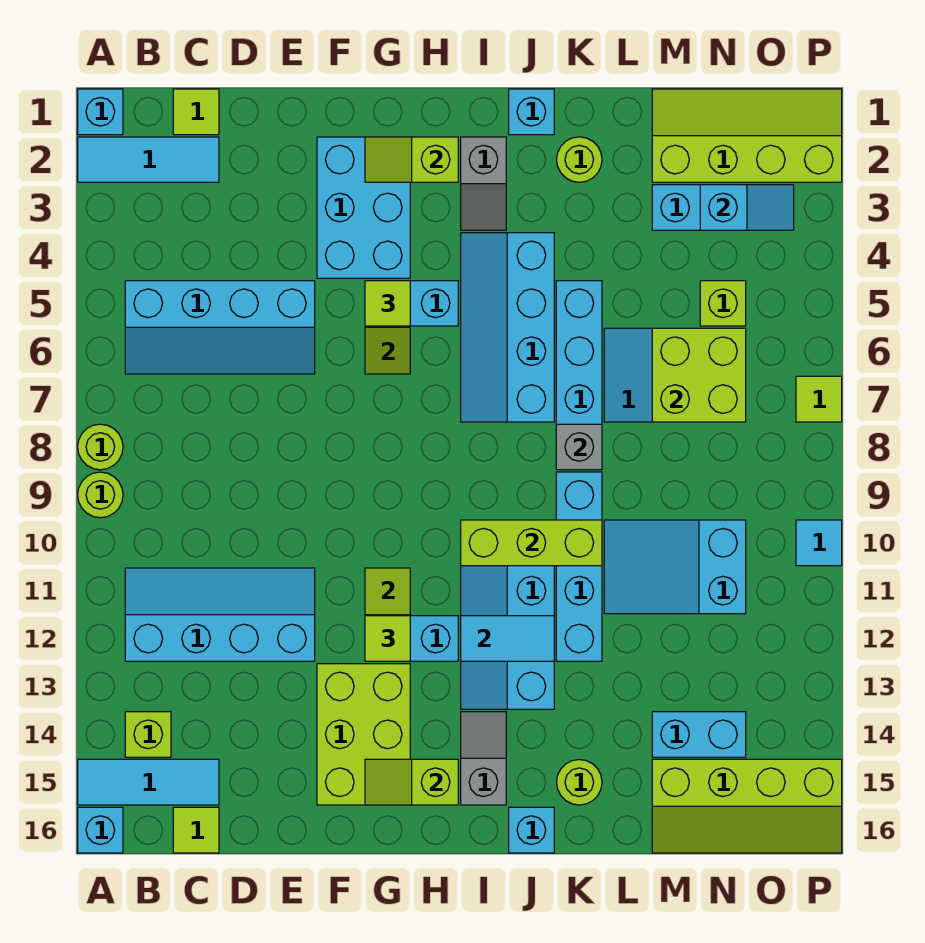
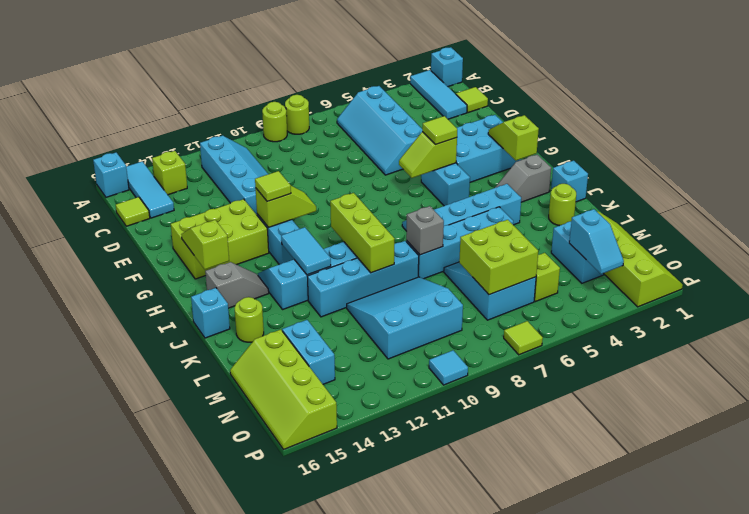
cyan 2x3 slope [604,520,746,614] -> cyan 3x3 slope [347,277,463,359]

